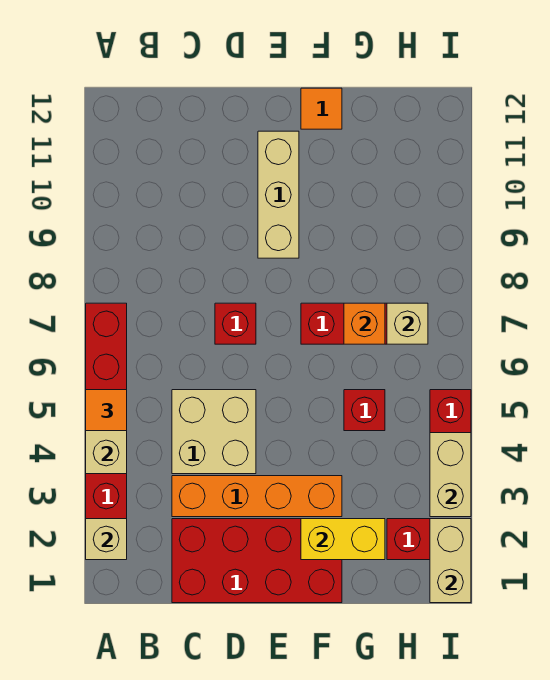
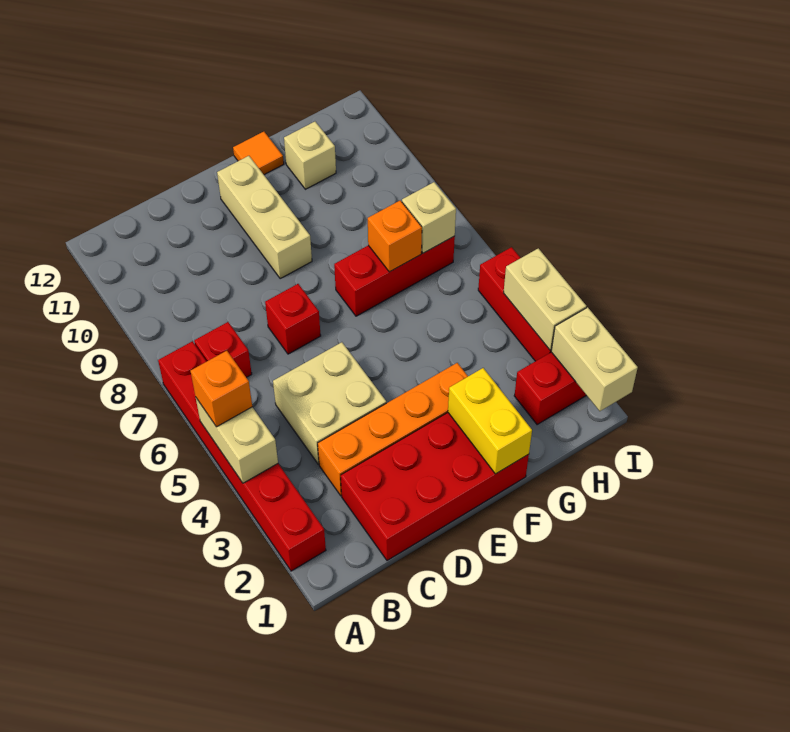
tan 1x1 brick [86,519,127,560] -> tan 1x1 brick moved to [284,122,336,189]
orange 1x1 tile [86,390,127,431] -> orange 1x1 brick [191,351,252,427]
yellow 1x2 brick [301,519,385,560] -> yellow 1x2 brick turned to [448,368,532,474]
red 1x1 brick [344,390,385,431] -> red 1x1 brick moved to [194,322,252,377]

